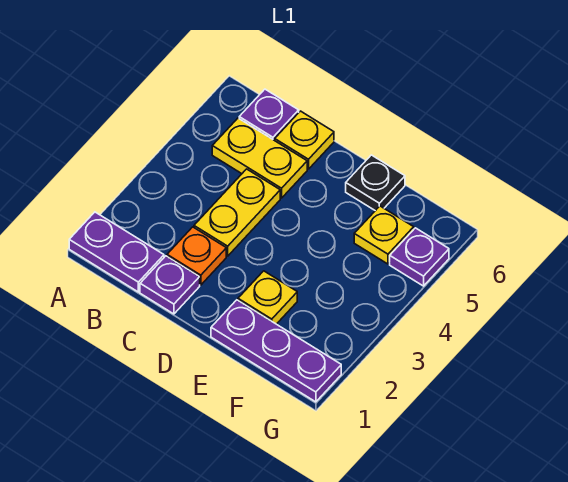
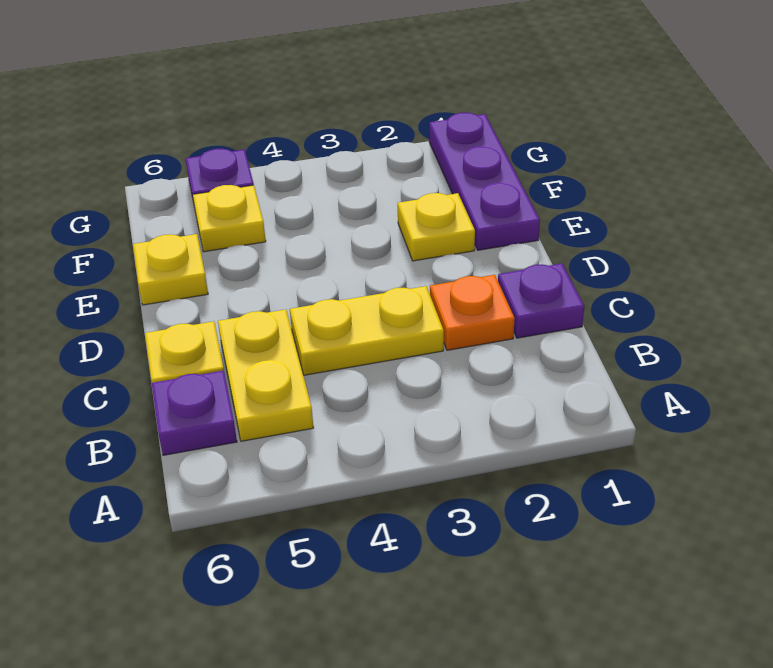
purple 1x2 plate [69,212,164,292] -> none
black 1x1 plate [346,155,405,211] -> yellow 1x1 plate [133,234,208,305]

